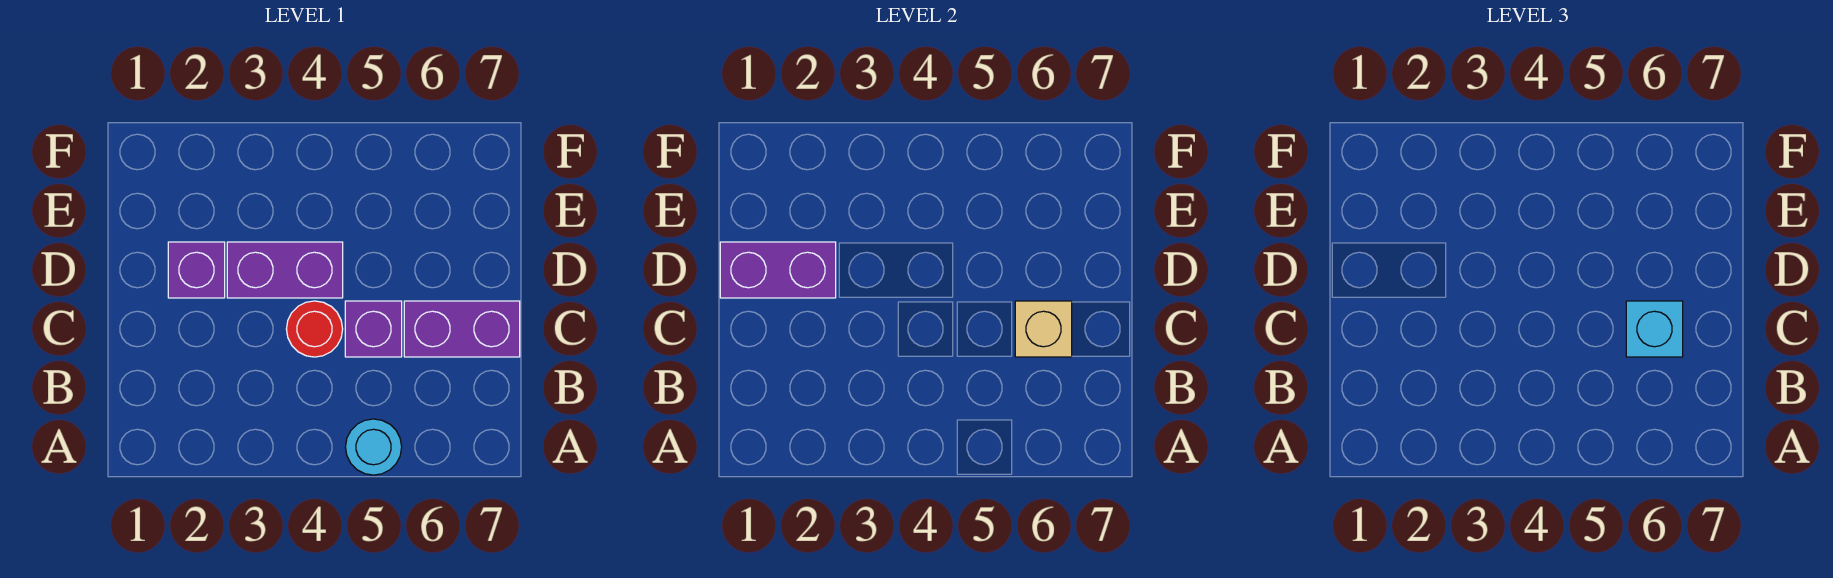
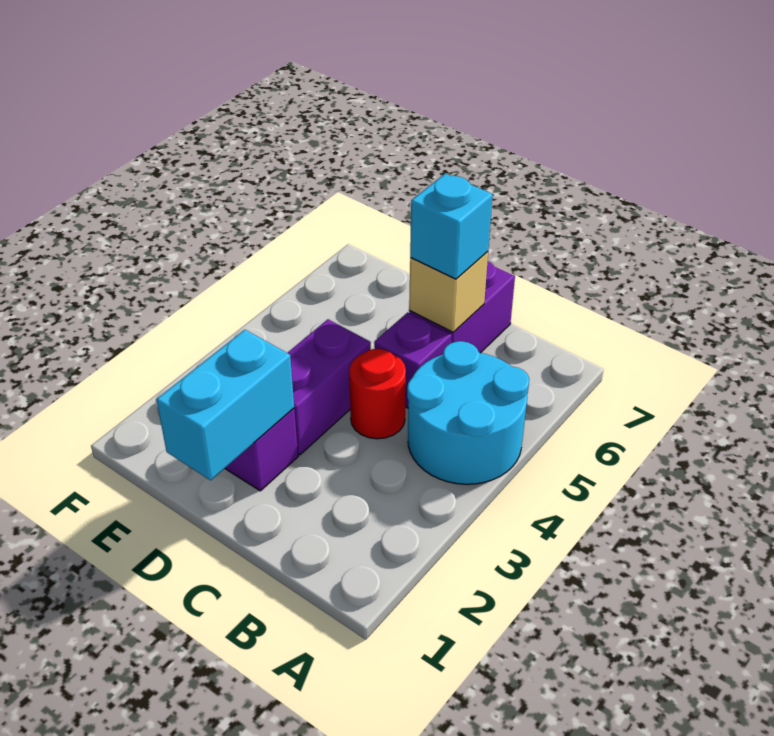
cyan 1x1 round brick [346,419,402,475] -> cyan 2x2 round brick [407,341,529,484]
purple 1x2 brick [720,242,836,298] -> cyan 1x2 brick [156,330,294,480]

